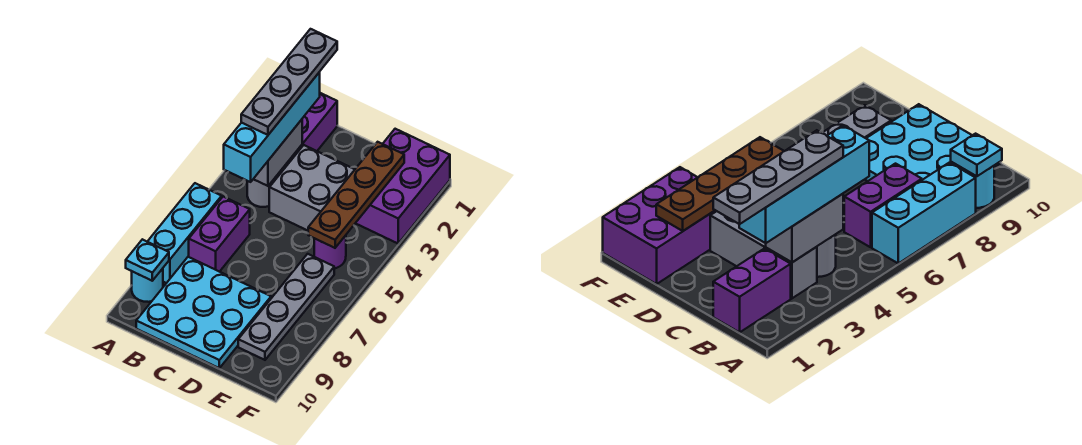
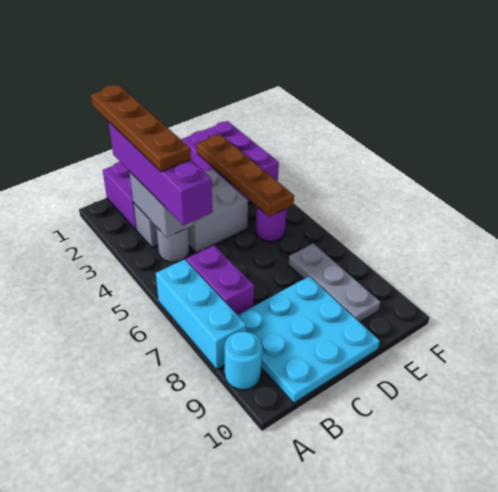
cyan 1x1 plate [126,239,169,281] -> none
grey 1x4 plate [241,29,337,135] -> brown 1x4 plate [91,85,191,172]
cyan 1x4 brick [224,72,320,182] -> purple 1x4 brick [109,122,212,225]
grey 1x4 plate [238,254,334,360] -> grey 1x3 plate [288,244,380,322]

